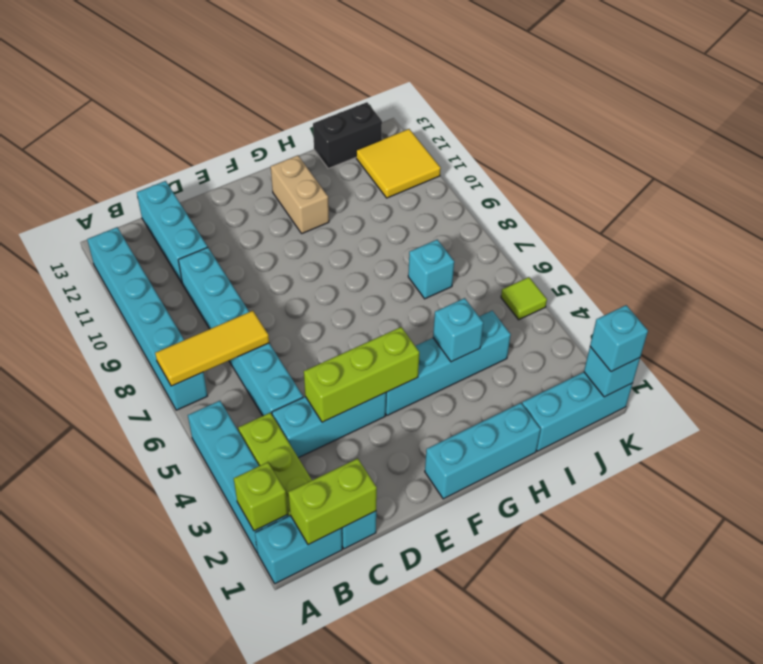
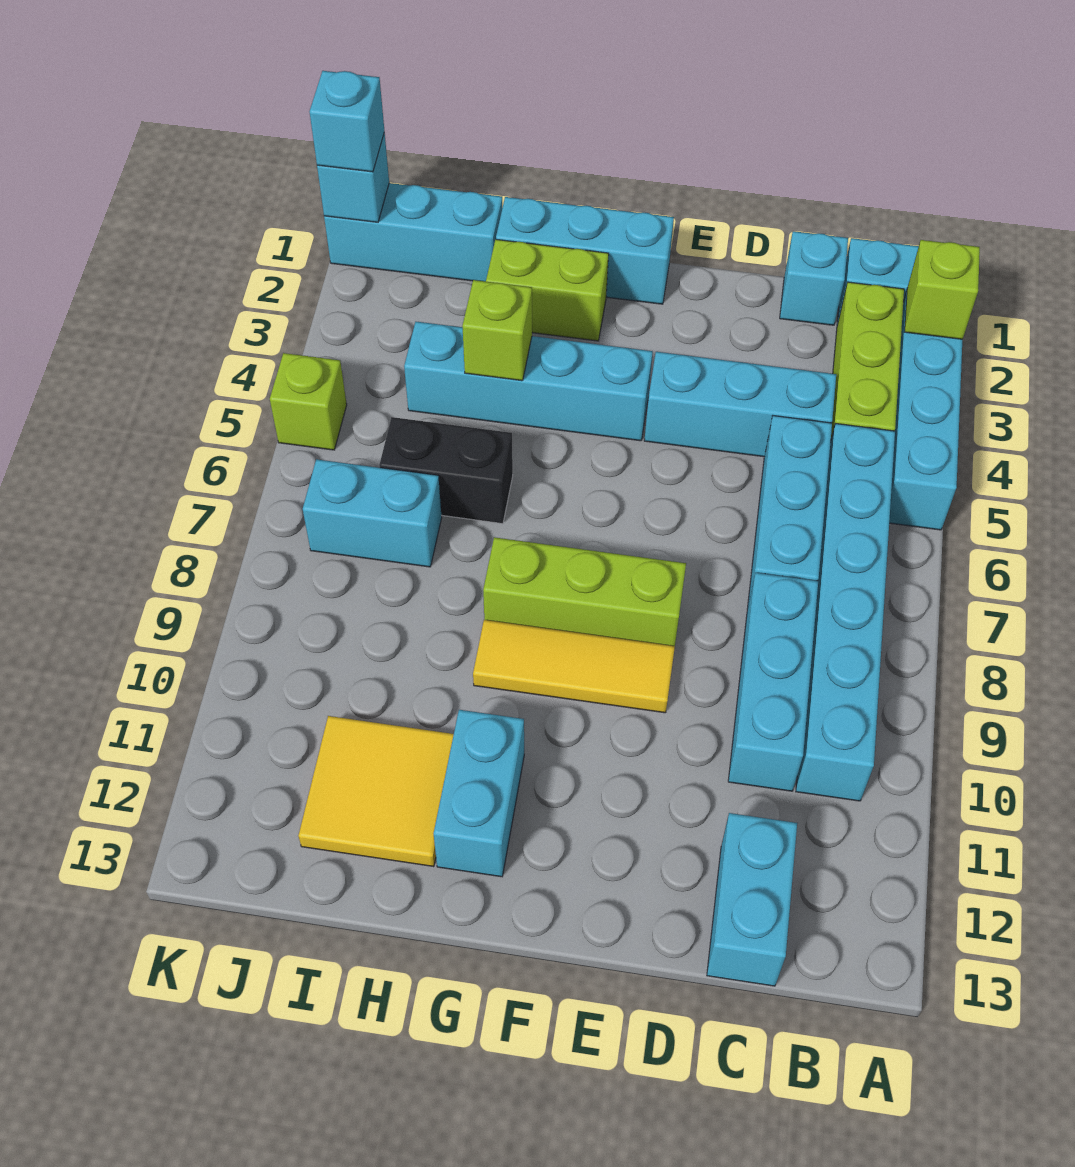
cyan 1x6 brick [87,227,207,410] -> cyan 1x6 brick moved to [796,423,895,801]
yellow 1x3 tile [155,311,269,386] -> yellow 1x3 tile moved to [473,620,675,713]
lime 1x2 brick [288,458,377,545] -> lime 1x2 brick moved to [486,239,609,341]
cyan 1x3 brick [137,181,207,283] -> cyan 1x2 brick [707,813,797,986]
lime 1x3 brick [304,327,419,422] -> lime 1x3 brick moved to [483,537,686,646]
tan 1x2 brick [271,155,329,233] -> cyan 1x2 brick [434,710,524,877]
cyan 1x1 brick [433,298,483,362] -> lime 1x1 brick [462,280,532,381]
cyan 1x1 brick [408,240,454,299] -> cyan 1x2 brick [303,459,442,567]
black 1x2 brick [313,102,382,169] -> black 1x2 brick moved to [379,417,513,524]
yellow 2x2 tile [356,129,441,198] -> yellow 2x2 tile moved to [298,716,454,867]
lime 1x1 tile [501,277,547,320] -> lime 1x1 brick [270,353,347,450]

